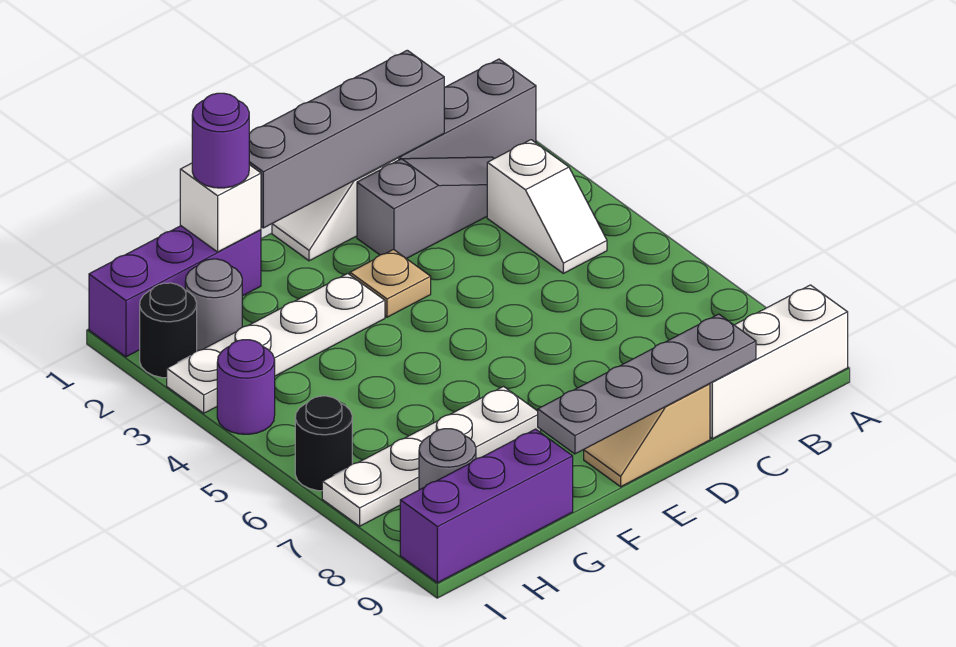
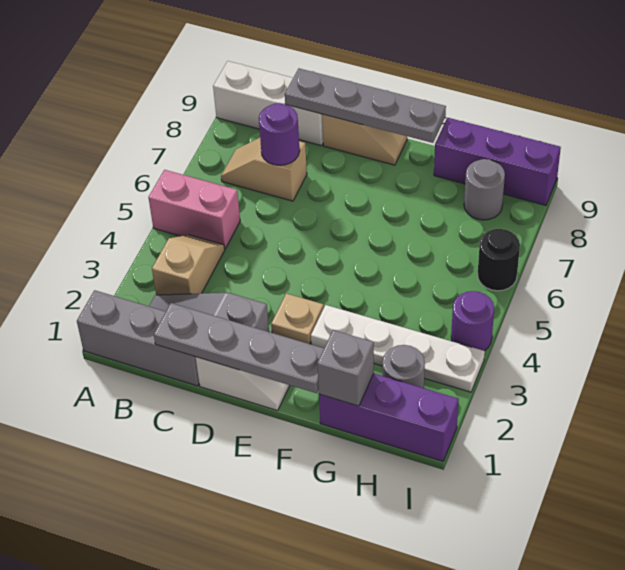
none -> pink 1x2 brick [148,170,240,249]
white 1x2 slope [487,140,607,273] -> tan 1x2 slope [152,235,225,295]
none -> tan 1x2 slope [221,138,307,201]
grey 1x4 brick [249,50,444,228] -> grey 1x4 plate [154,303,324,393]
white 1x4 plate [322,387,541,526] -> none
white 1x1 brick [180,163,261,252] -> grey 1x1 brick [317,330,374,406]
purple 1x1 round brick [192,93,249,188] -> purple 1x1 round brick moved to [259,103,300,165]
black 1x1 round brick [140,283,197,378] -> none

